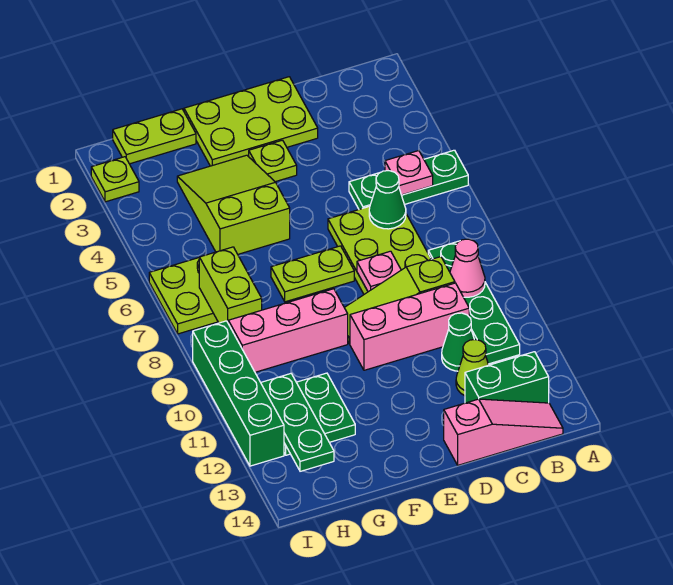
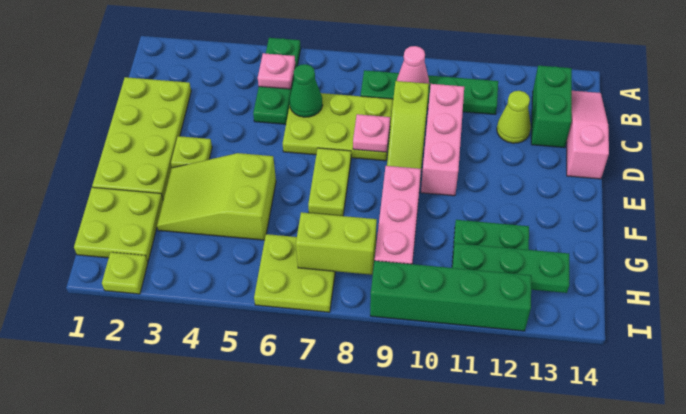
green 1x1 cone [442,313,474,371] -> none
lime 2x3 plate [184,77,318,166] -> lime 2x4 plate [92,77,191,199]
lime 1x2 plate [113,109,196,164] -> lime 2x2 plate [74,187,163,262]

